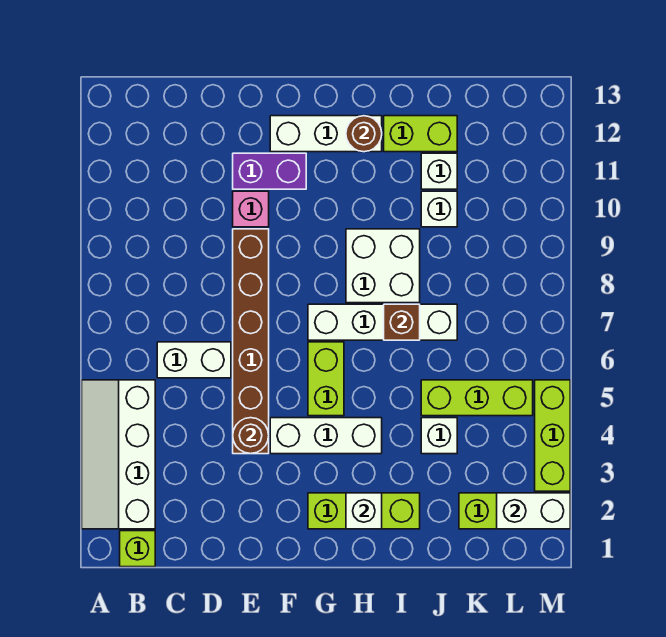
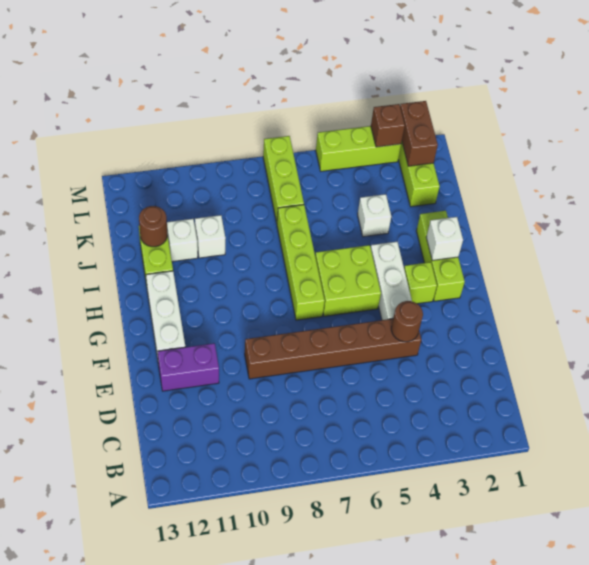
white 2x4 slope [82,380,155,529] -> none
lime 1x1 brick [120,531,155,567] -> lime 1x1 brick moved to [404,262,437,304]
white 1x2 brick [157,342,231,378] -> none
pink 1x1 brick [233,191,269,227] -> none
purple 1x2 brick [233,153,306,189] -> purple 1x2 brick turned to [158,343,219,391]
lime 1x2 brick [308,342,344,416] -> lime 2x2 brick [315,245,381,316]
white 1x4 brick [308,304,457,340] -> lime 1x4 brick [277,205,325,320]
white 2x2 brick [346,229,420,303] -> none
brown 1x1 round brick [346,116,382,152] -> brown 1x1 round brick moved to [139,206,167,247]
brown 1x1 brick [384,304,420,340] -> brown 1x1 brick moved to [371,104,405,147]
lime 1x3 brick [421,380,533,416] -> lime 1x3 brick moved to [263,136,304,223]
white 1x2 brick [497,493,570,529] -> brown 1x2 brick [400,101,438,166]

